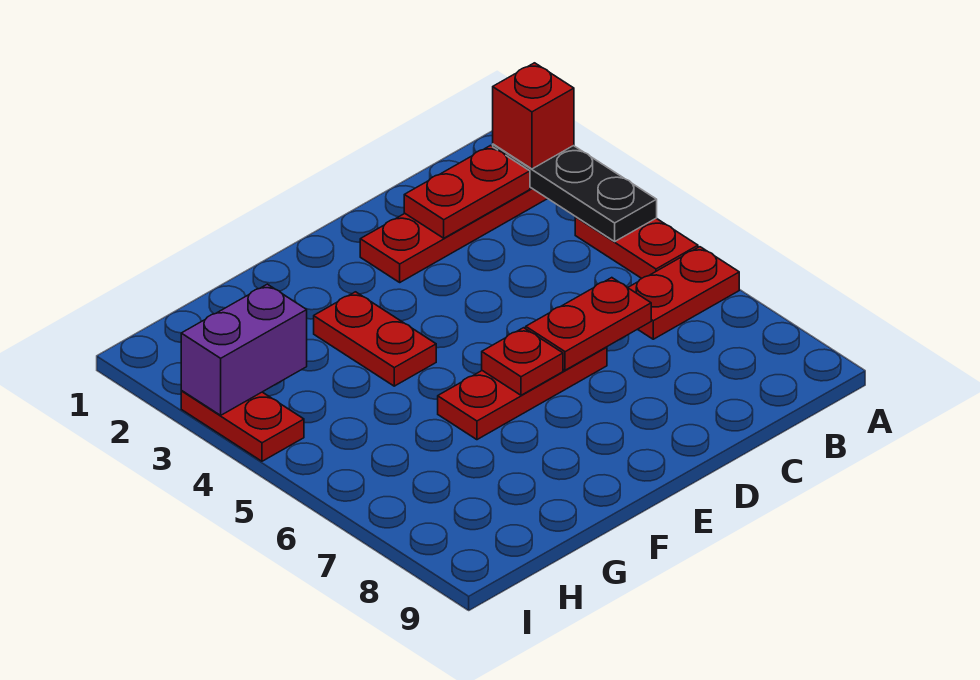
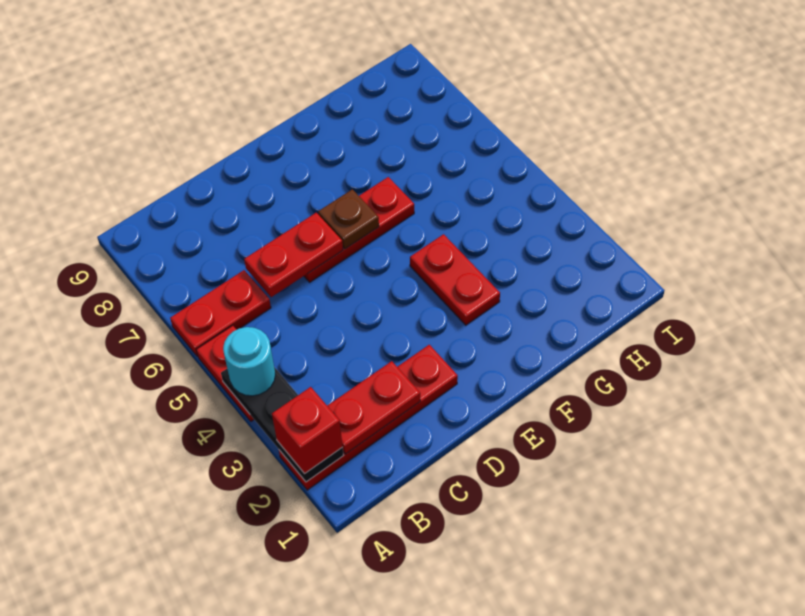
none -> cyan 1x1 round brick [223,327,275,396]
red 1x1 plate [482,328,563,395] -> brown 1x1 plate [318,189,379,249]
purple 1x2 brick [181,284,307,415] -> none
red 1x2 plate [181,391,304,461] -> none

